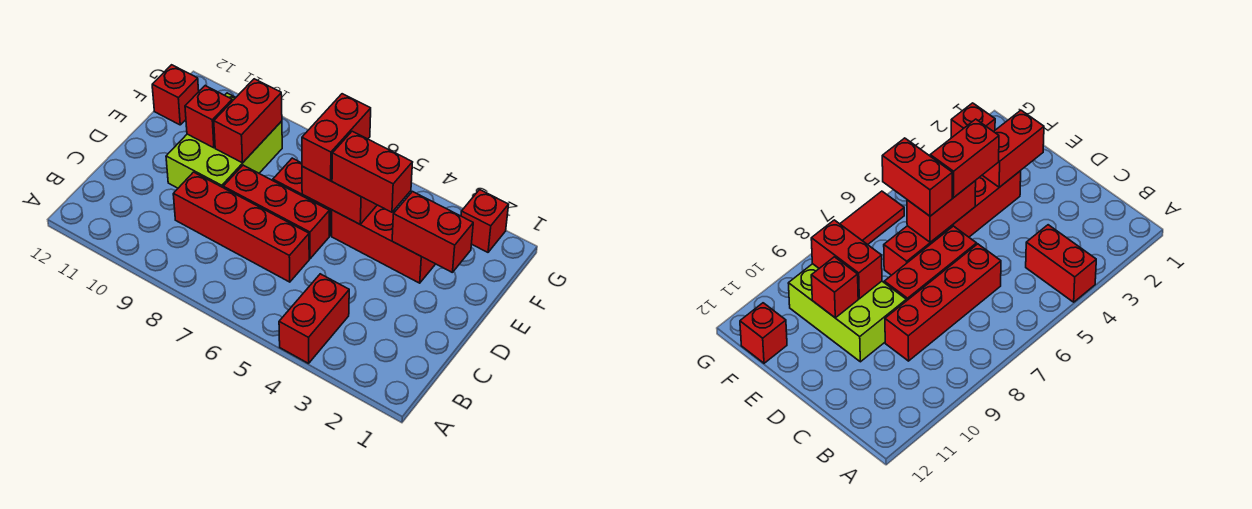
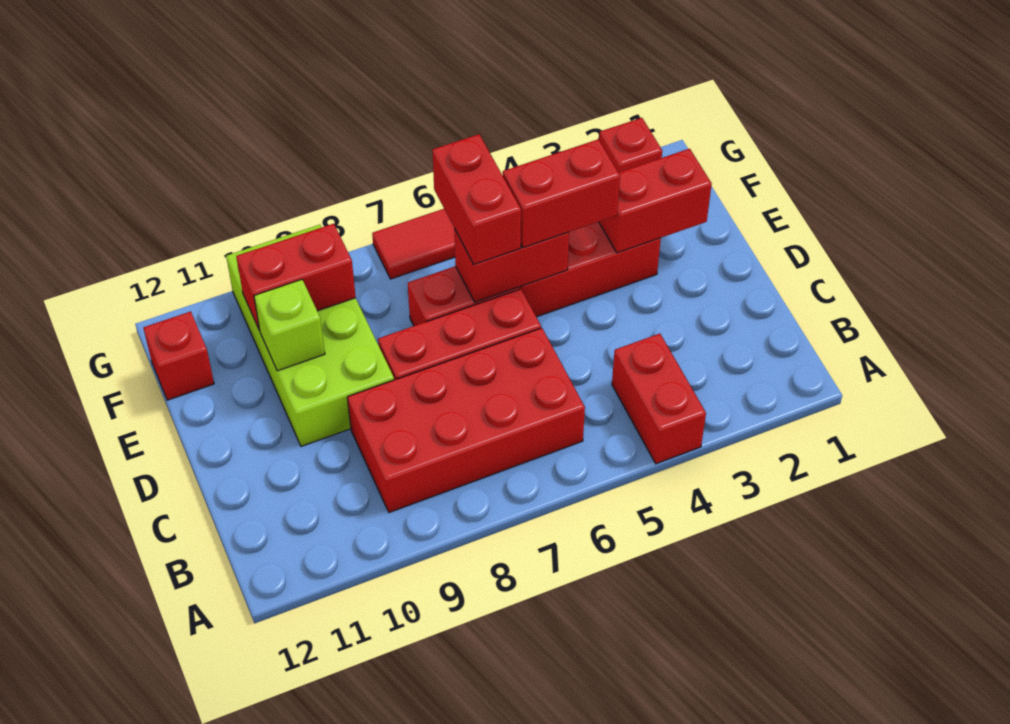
red 1x4 brick [173,172,309,282] -> red 2x4 brick [347,328,585,512]
lime 2x3 brick [166,93,282,188] -> lime 2x4 brick [226,225,394,446]
red 1x2 brick [214,79,282,163] -> red 1x2 brick turned to [236,224,356,331]
red 1x1 brick [185,86,232,148] -> lime 1x1 brick [254,280,325,371]

